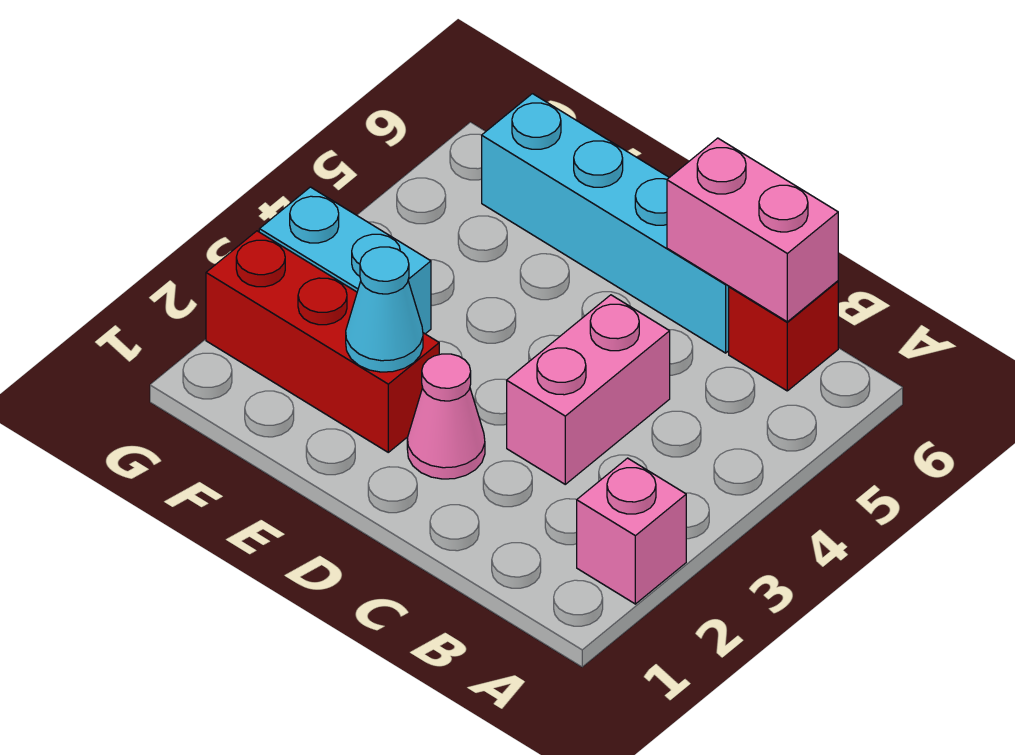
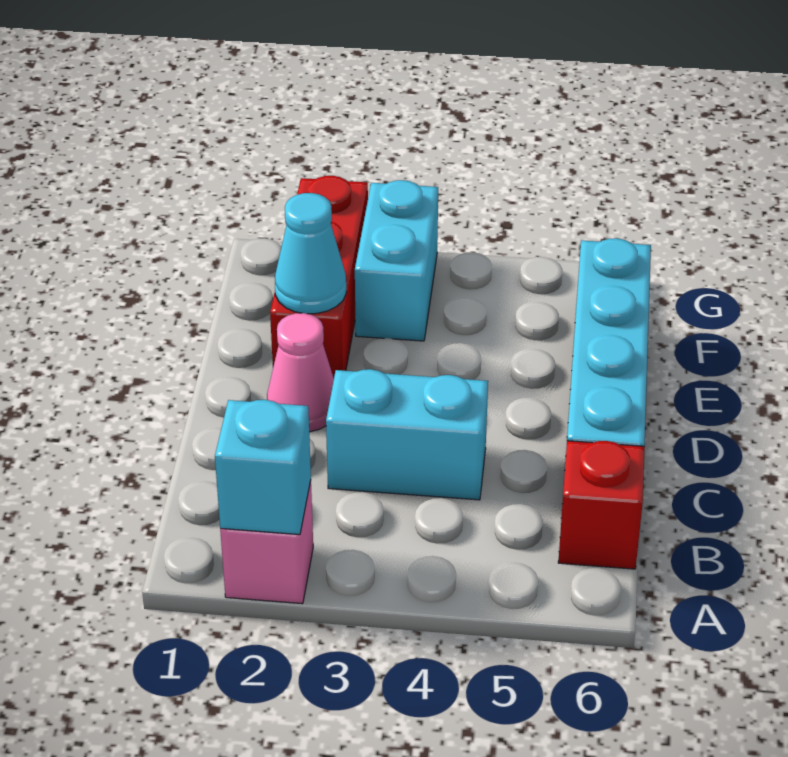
none -> cyan 1x1 brick [215,400,311,535]
pink 1x2 brick [667,138,838,322] -> none
pink 1x2 brick [507,295,670,484] -> cyan 1x2 brick [326,369,488,500]

